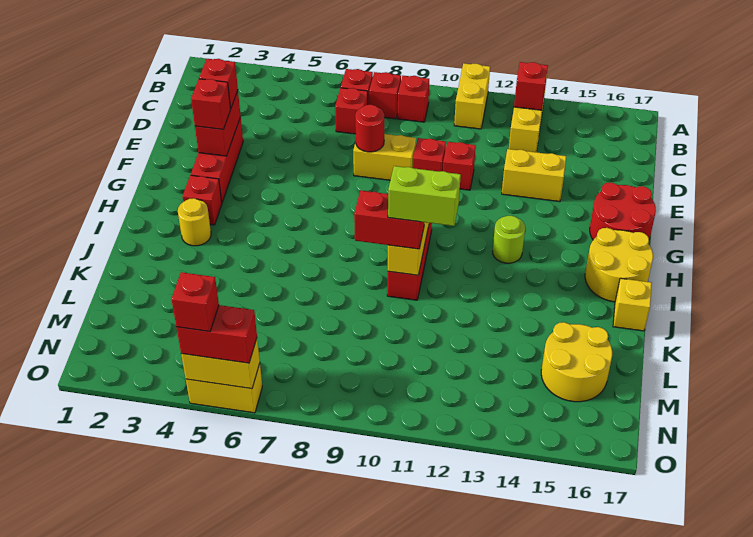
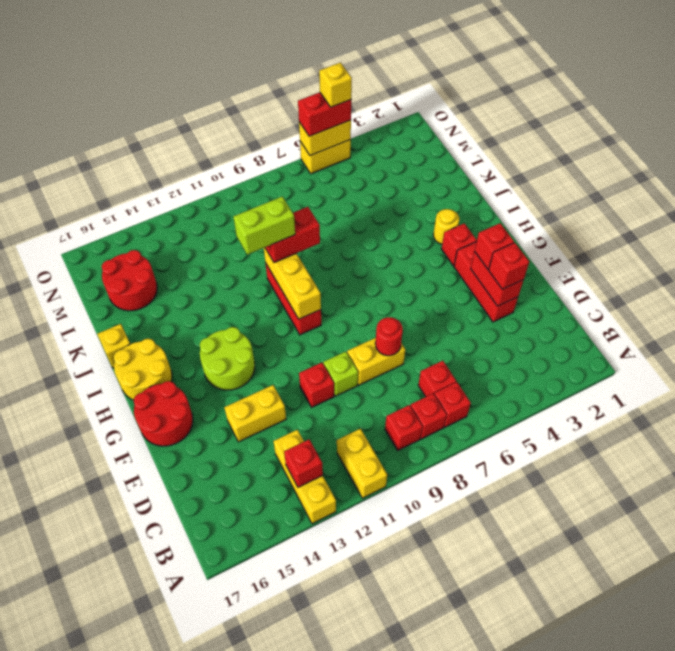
red 1x1 brick [413,138,446,172] -> lime 1x1 brick [323,351,358,396]
lime 1x1 round brick [493,216,525,263] -> lime 2x2 round brick [200,327,255,390]
yellow 2x2 round brick [541,322,612,402] -> red 2x2 round brick [102,250,157,311]
red 1x1 brick [172,272,219,331] -> yellow 1x1 brick [319,63,352,107]

